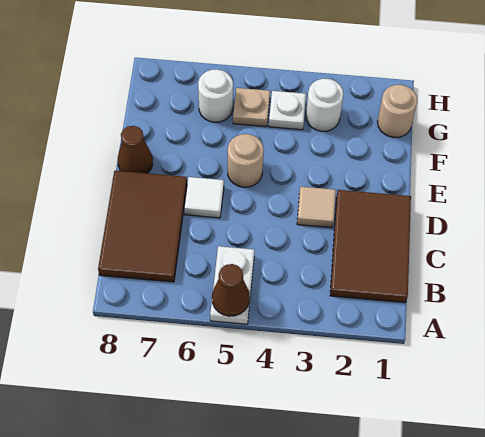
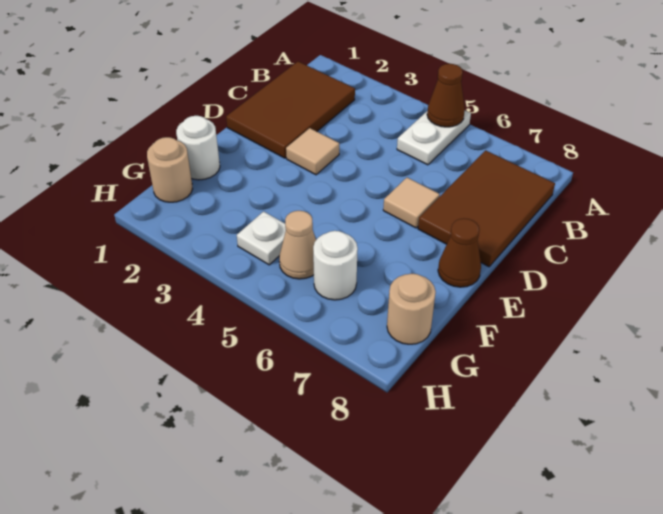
white 1x1 tile [184,177,224,218] -> tan 1x1 tile [383,178,440,228]
tan 1x1 round brick [228,134,264,187] -> tan 1x1 round brick moved to [387,274,436,344]
white 1x1 round brick [306,79,343,131] -> white 1x1 round brick moved to [176,116,220,180]
tan 1x1 plate [233,88,270,127] -> tan 1x1 cone [279,211,316,279]

